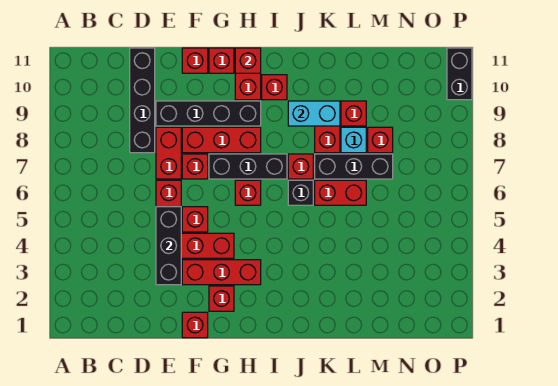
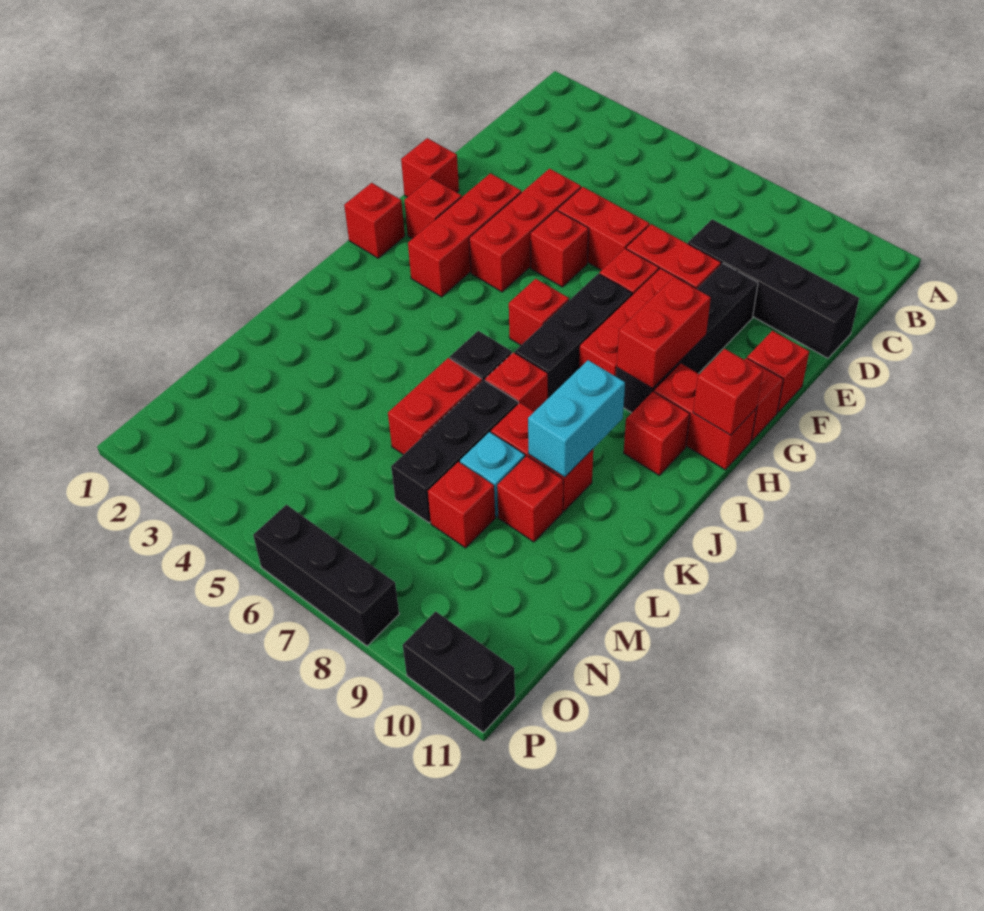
black 1x3 brick [156,207,181,285] -> black 1x3 brick moved to [253,505,399,646]
none -> red 1x2 brick [617,277,711,389]
none -> red 1x1 brick [344,183,405,258]

